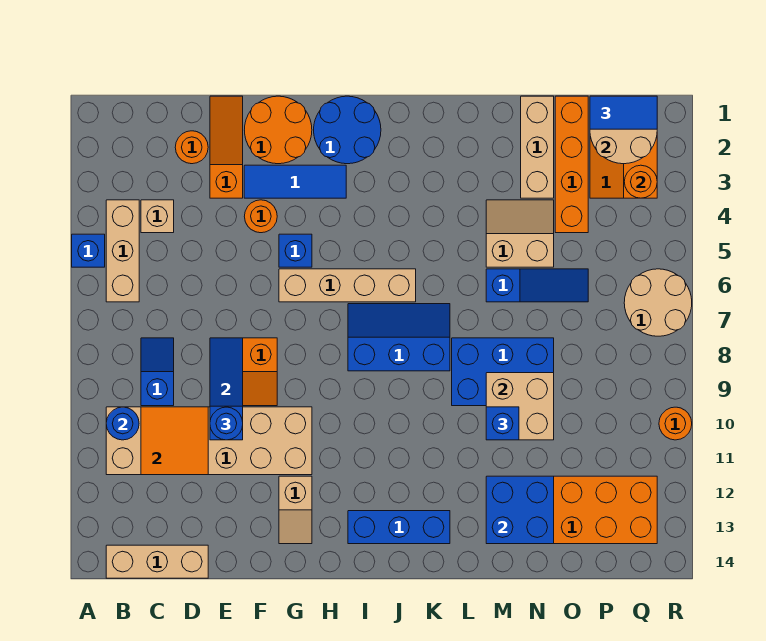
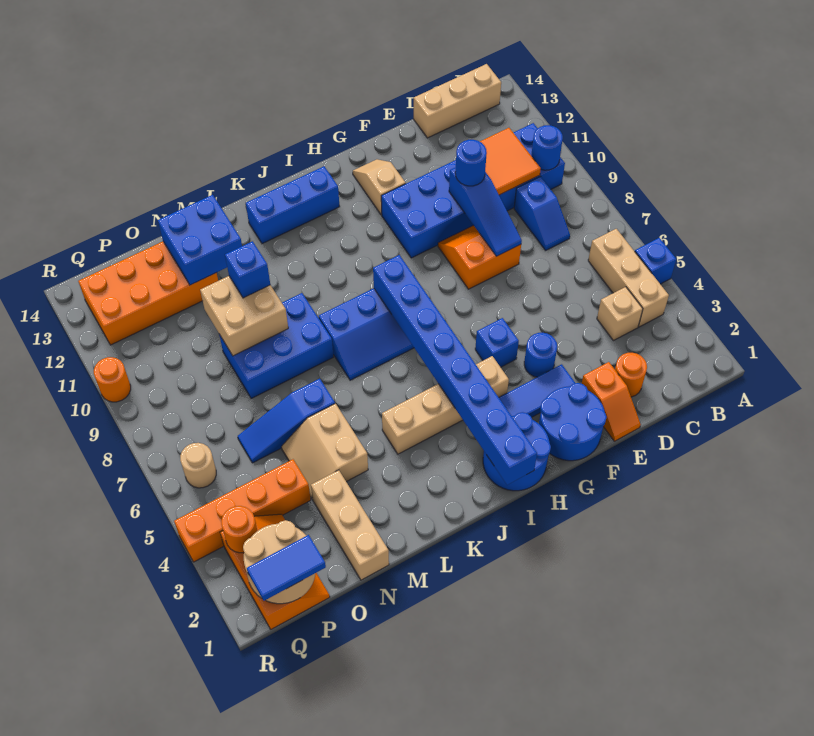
tan 2x6 brick [106,407,312,475] -> blue 2x6 brick [381,123,565,258]
orange 1x3 slope [210,96,243,198] -> orange 1x2 slope [582,362,641,441]
orange 2x2 round brick [245,96,312,164] -> blue 2x2 round brick [539,383,607,461]
orange 1x1 round brick [244,200,277,233] -> blue 1x1 round brick [524,333,557,377]
tan 1x4 brick [279,269,416,302] -> tan 1x4 brick moved to [382,356,509,454]
none -> blue 1x8 brick [373,255,537,485]
tan 2x2 slope [486,200,554,267] -> tan 2x2 slope turned to [281,404,368,500]
orange 1x4 brick [555,96,588,233] -> orange 1x4 brick turned to [174,459,311,562]
tan 2x2 round brick [624,269,692,336] -> tan 1x1 round brick [180,443,216,488]

